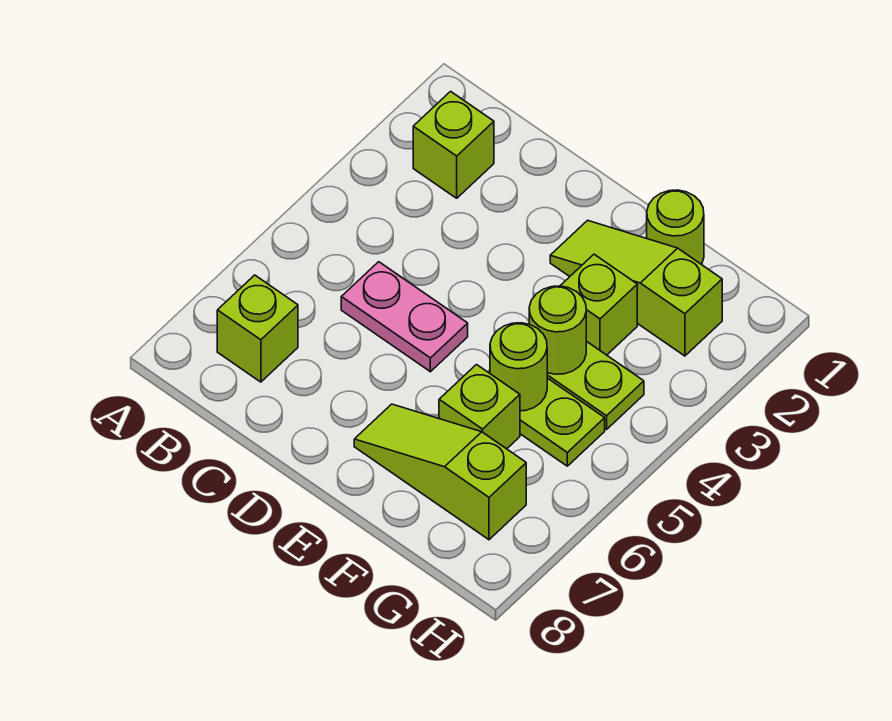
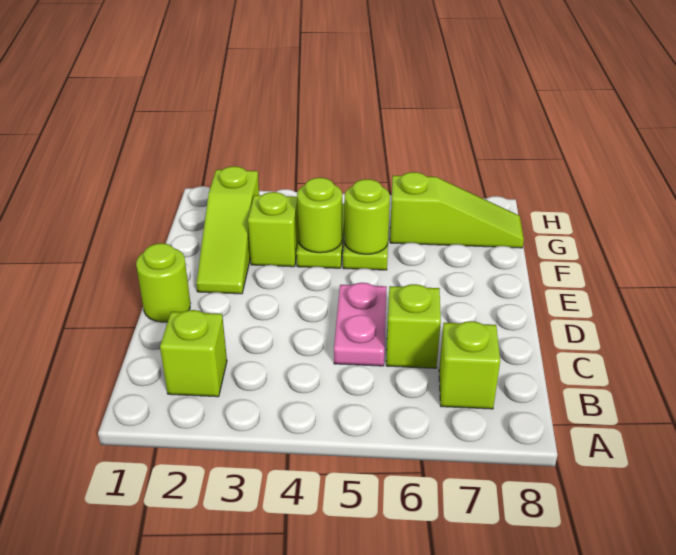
lime 1x3 slope [354,404,526,540] -> lime 1x3 slope turned to [390,172,524,248]
lime 1x1 round brick [647,190,704,265] -> lime 1x1 round brick moved to [136,243,190,322]
lime 1x1 brick [439,365,520,449] -> lime 1x1 brick moved to [386,284,441,368]

